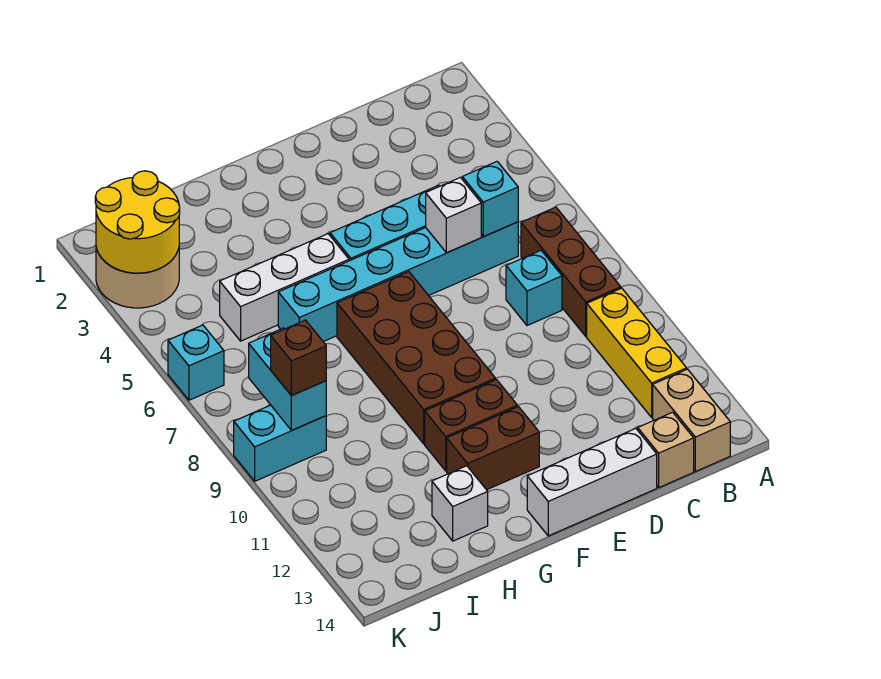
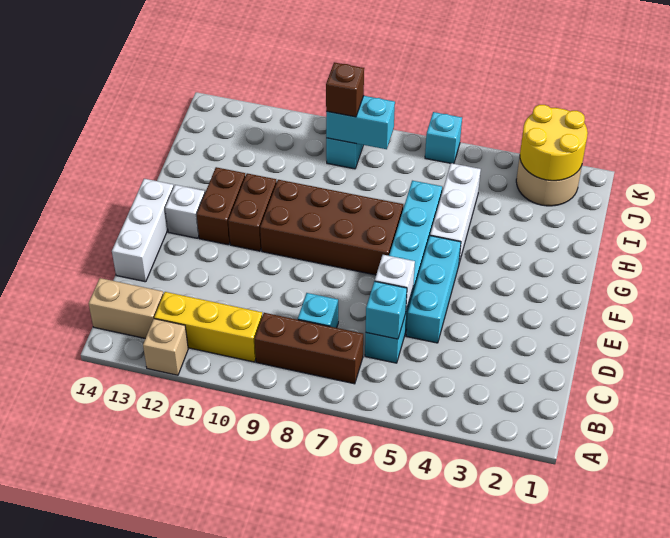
tan 1x1 brick [638,412,694,487] -> tan 1x1 brick moved to [143,319,188,375]
white 1x1 brick [432,466,488,541] -> white 1x1 brick moved to [165,185,205,238]

